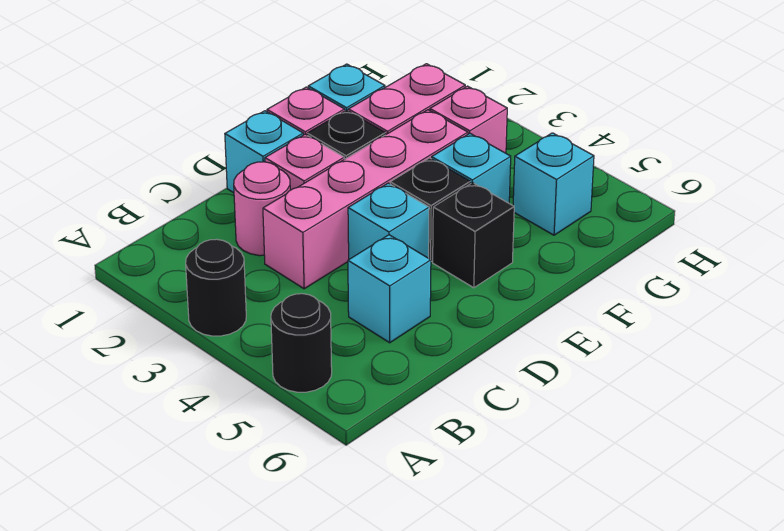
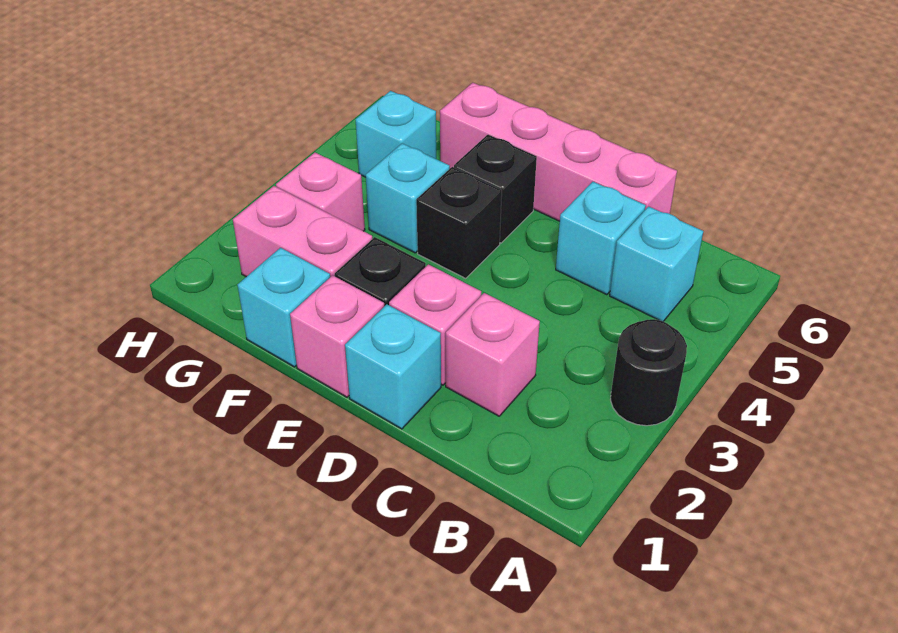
black 1x1 round brick [271,294,332,392] -> none
pink 1x1 round brick [234,162,290,256] -> pink 1x1 brick [446,293,540,416]
pink 1x4 brick [263,110,468,289] -> pink 1x4 brick moved to [440,83,677,221]
cyan 1x1 brick [348,183,429,259] -> cyan 1x1 brick moved to [610,207,703,321]

